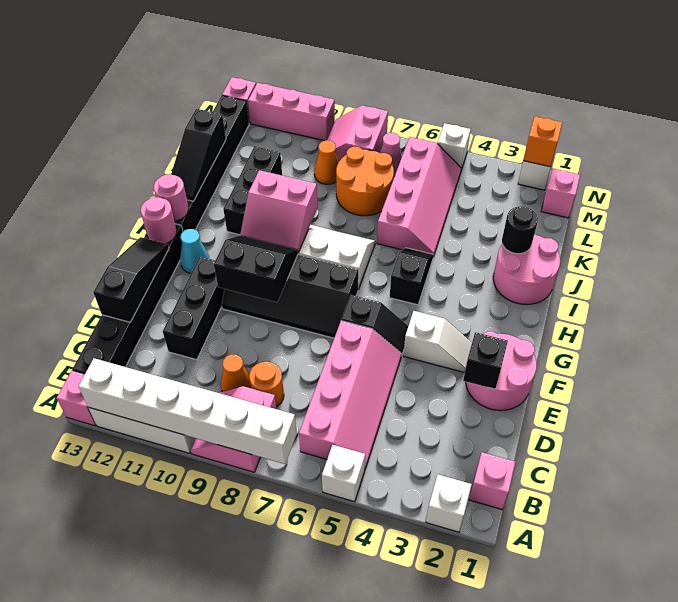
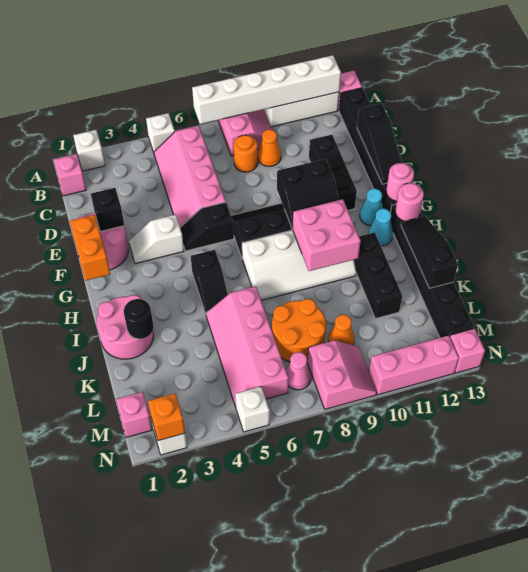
none -> orange 1x2 brick [70,215,110,281]
pink 2x2 slope [240,170,318,253] -> pink 2x2 brick [292,199,361,271]
none -> cyan 1x1 cone [369,209,393,246]

